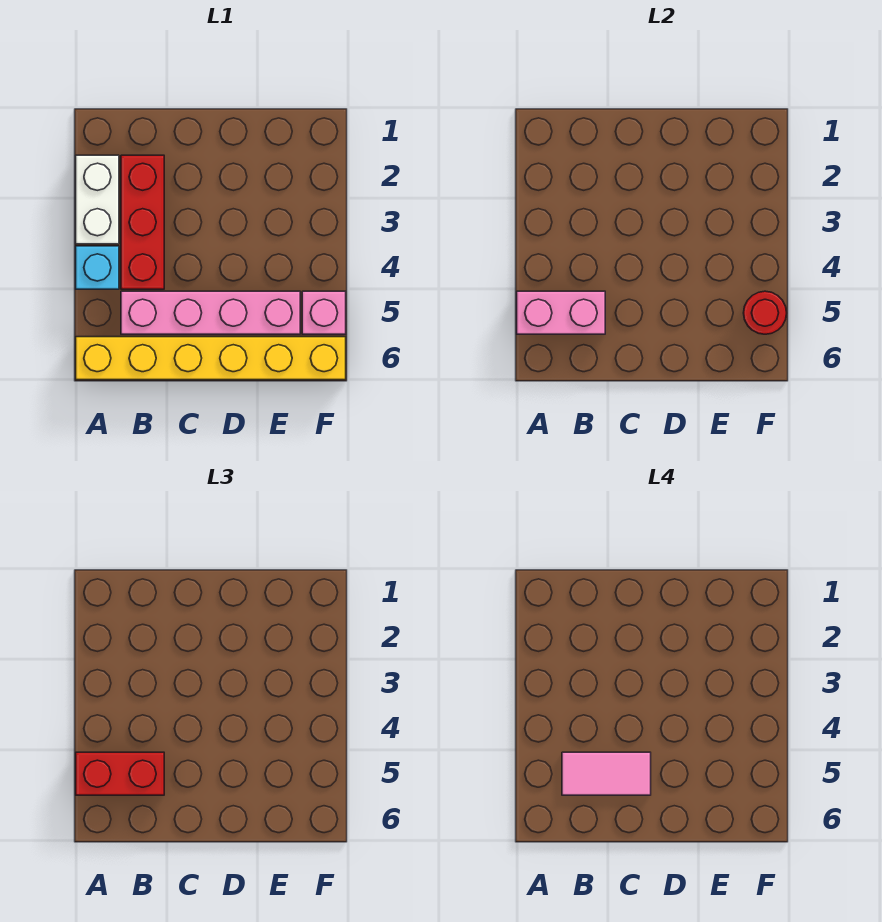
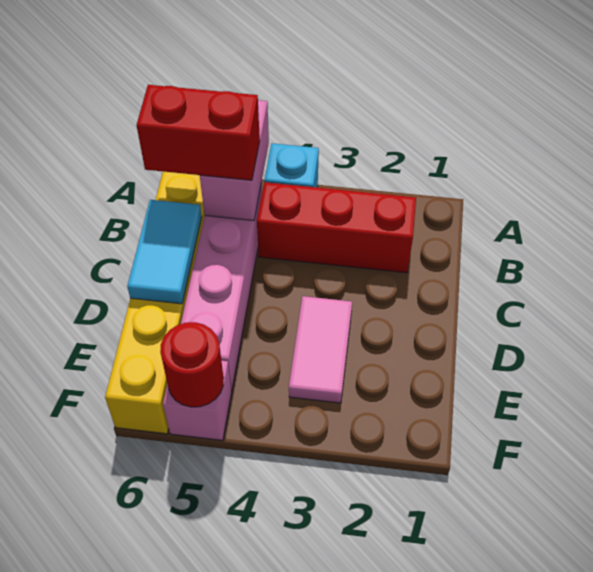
white 1x2 brick [76,155,119,244] -> none
red 1x2 brick [76,752,164,795] -> red 1x2 brick turned to [137,85,260,180]
pink 1x2 tile [562,752,651,795] -> pink 1x2 tile moved to [289,296,352,403]
none -> cyan 1x2 tile [127,200,202,304]

